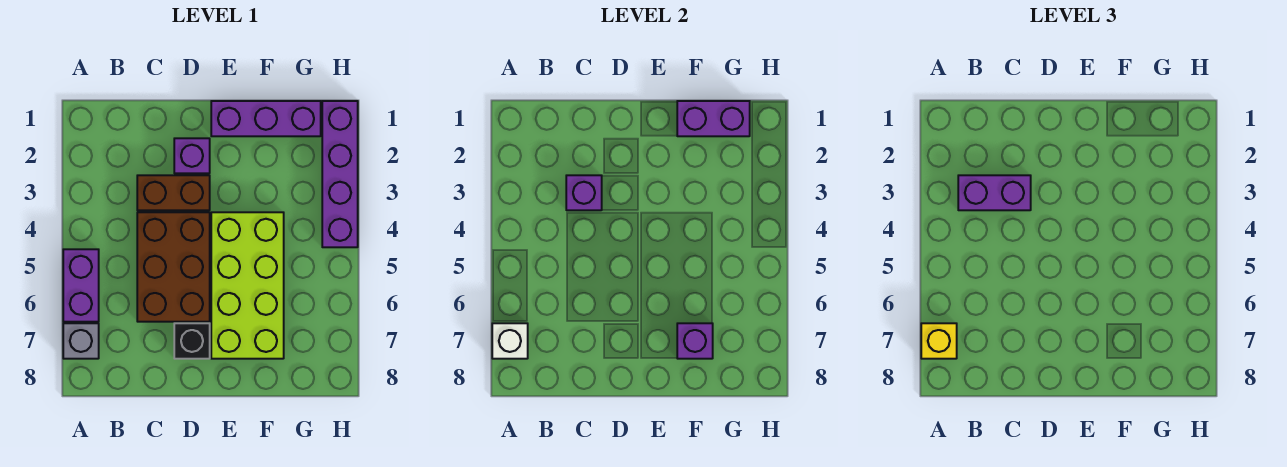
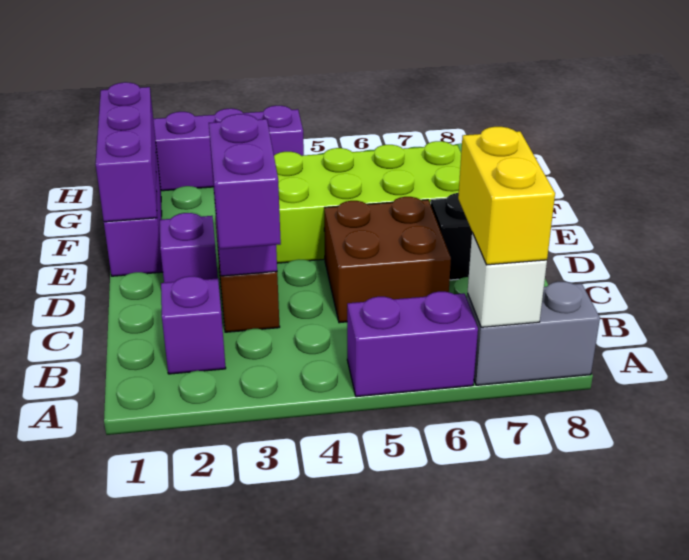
grey 1x1 brick [63,323,99,359] -> grey 1x2 brick [467,282,600,385]
yellow 1x1 brick [921,323,957,359] -> yellow 1x2 brick [458,127,555,265]
brown 2x3 brick [137,212,210,322] -> brown 2x2 brick [324,197,451,323]
purple 1x2 brick [677,101,750,136] -> purple 1x3 brick [96,82,157,222]
purple 1x1 brick [677,323,713,359] -> purple 1x1 brick moved to [161,276,226,374]

